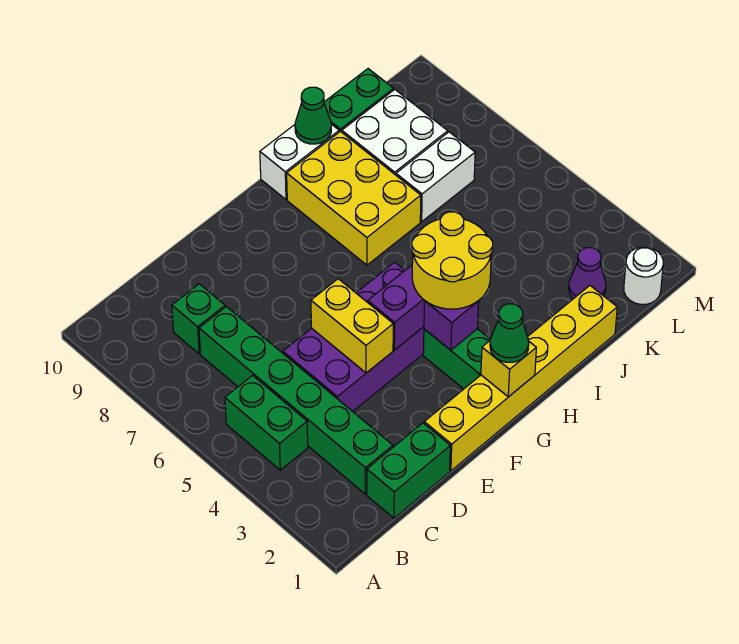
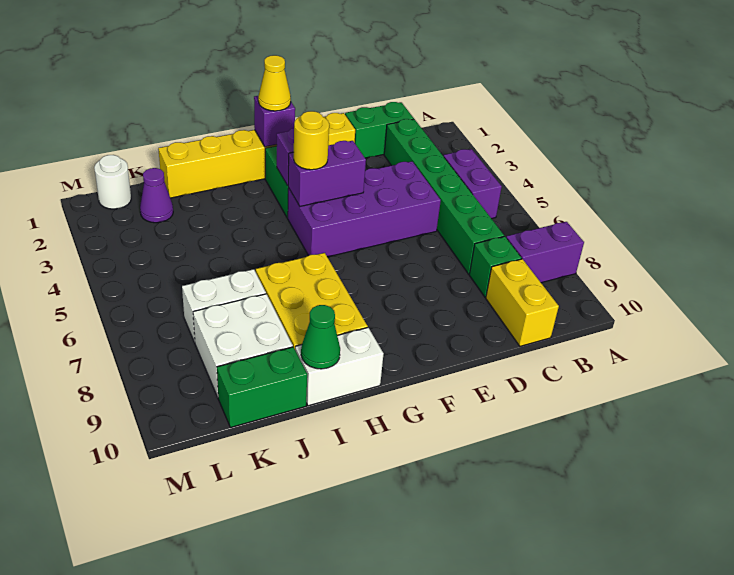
none -> purple 1x2 brick [506,222,584,283]
green 1x2 brick [225,375,308,470] -> purple 1x2 brick [443,149,502,219]
yellow 1x2 brick [311,279,393,373] -> yellow 1x2 brick moved to [486,259,559,346]
yellow 1x1 brick [481,341,536,397] -> purple 1x1 brick [254,96,295,147]
green 1x1 cone [490,304,529,362] -> yellow 1x1 cone [258,55,291,111]
yellow 2x2 round brick [412,212,493,309] -> yellow 1x1 round brick [294,111,329,170]

